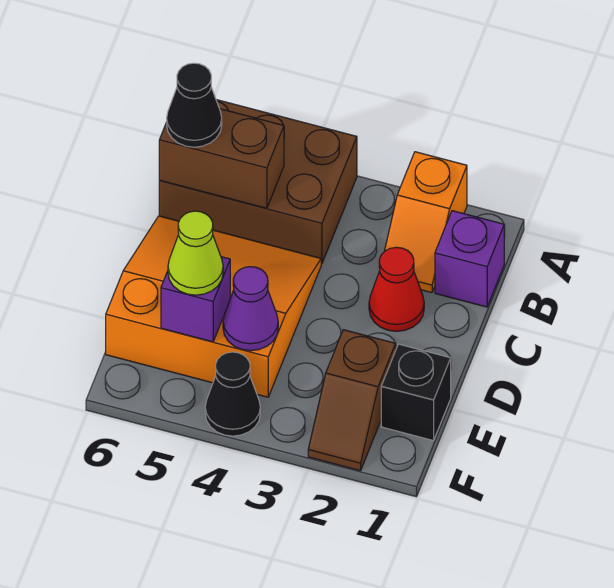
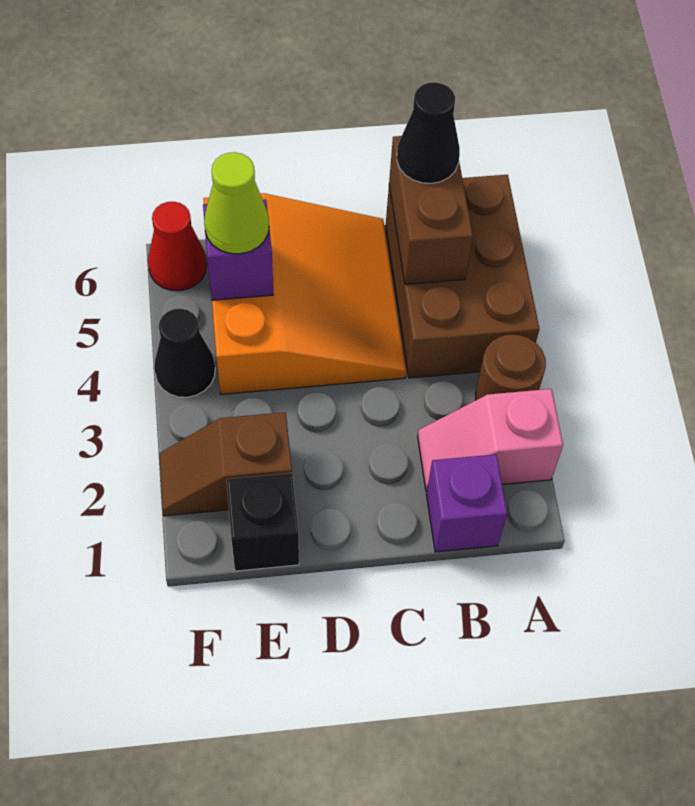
orange 1x2 slope [384,152,467,293] -> pink 1x2 slope [418,389,563,492]
none -> brown 1x1 round brick [476,335,546,400]
red 1x1 cone [369,247,424,331] -> red 1x1 cone moved to [148,202,207,291]
purple 1x1 cone [223,267,278,351] -> none

